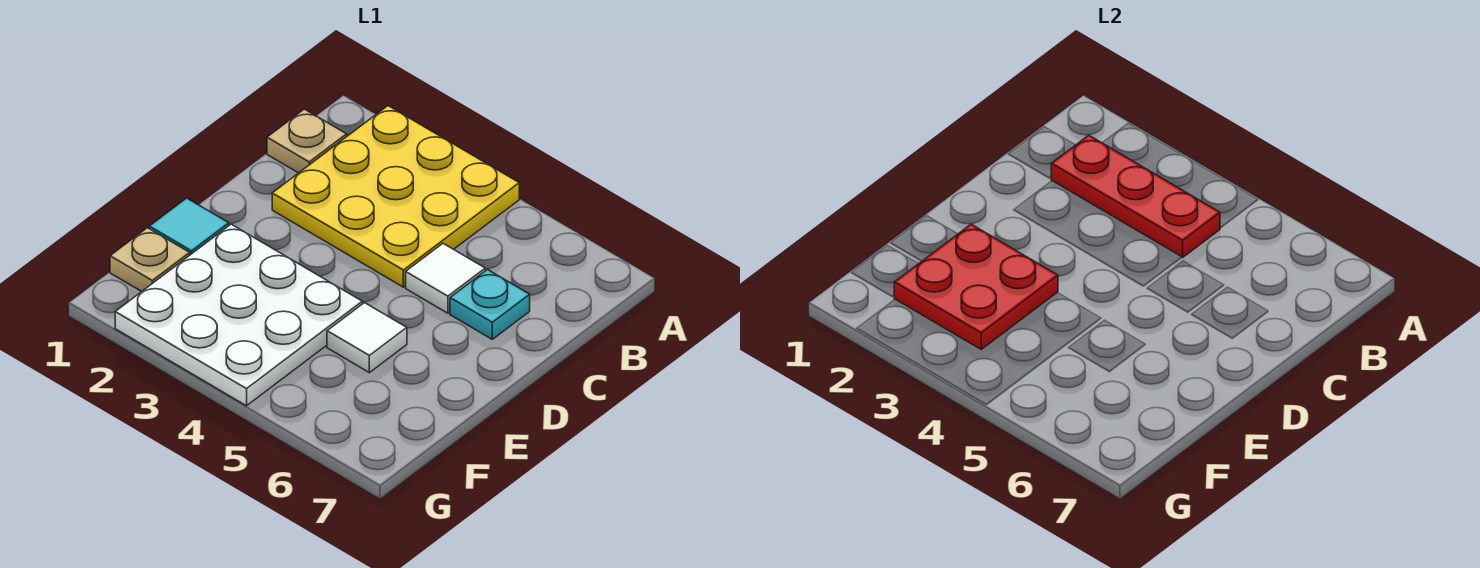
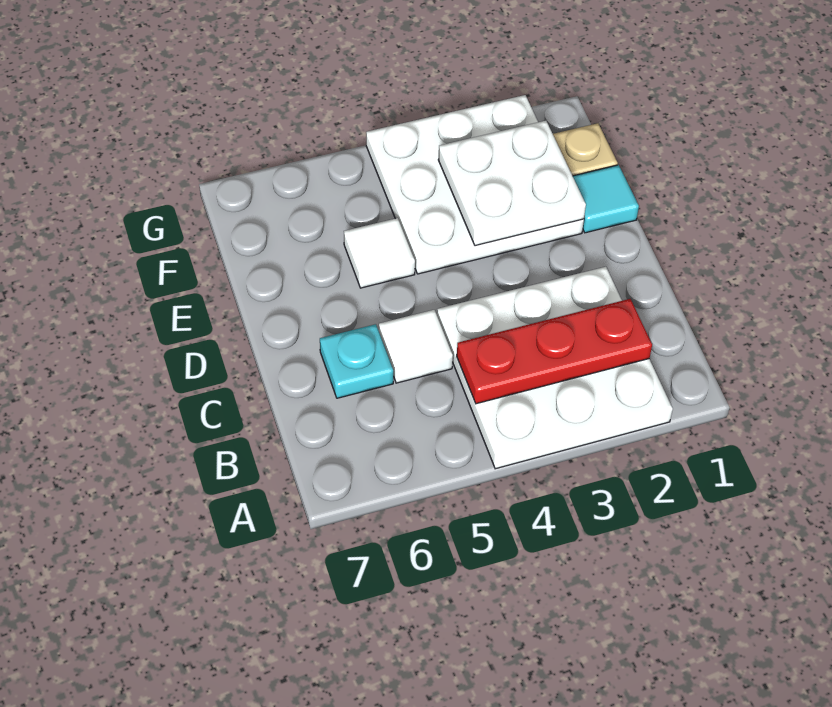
yellow 3x3 plate [272,106,519,287] -> white 3x3 plate [437,267,673,469]
tan 1x1 plate [267,109,347,173] -> none
red 2x2 plate [894,224,1058,349] -> white 2x2 plate [438,121,586,246]

